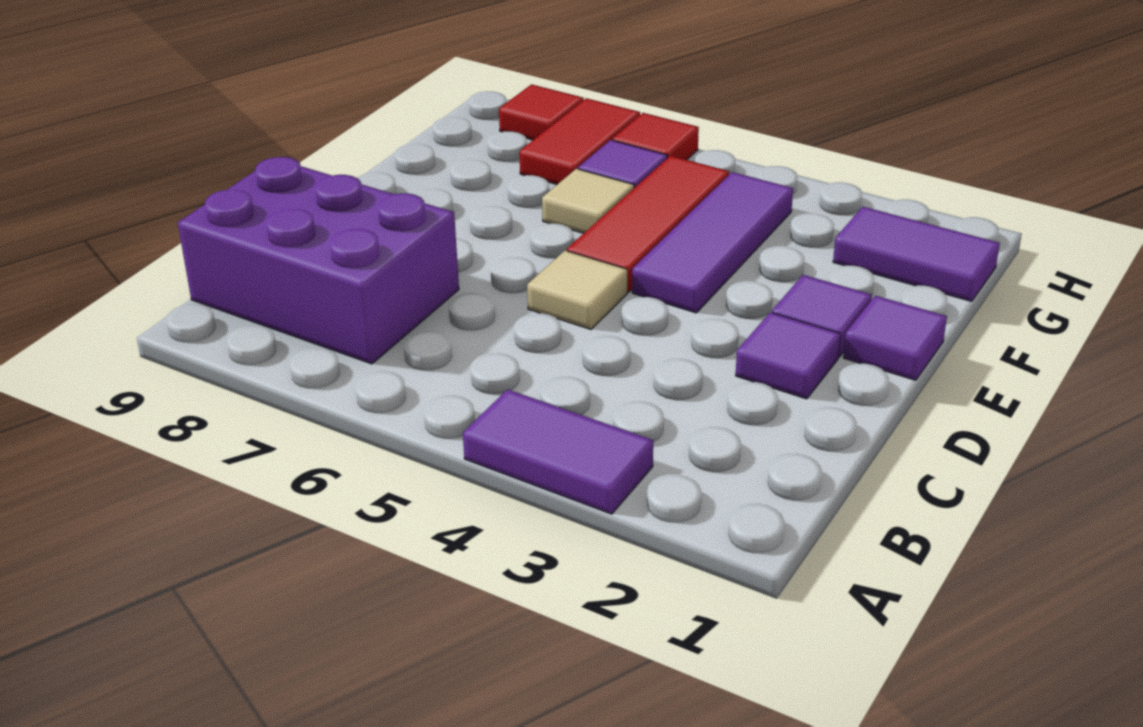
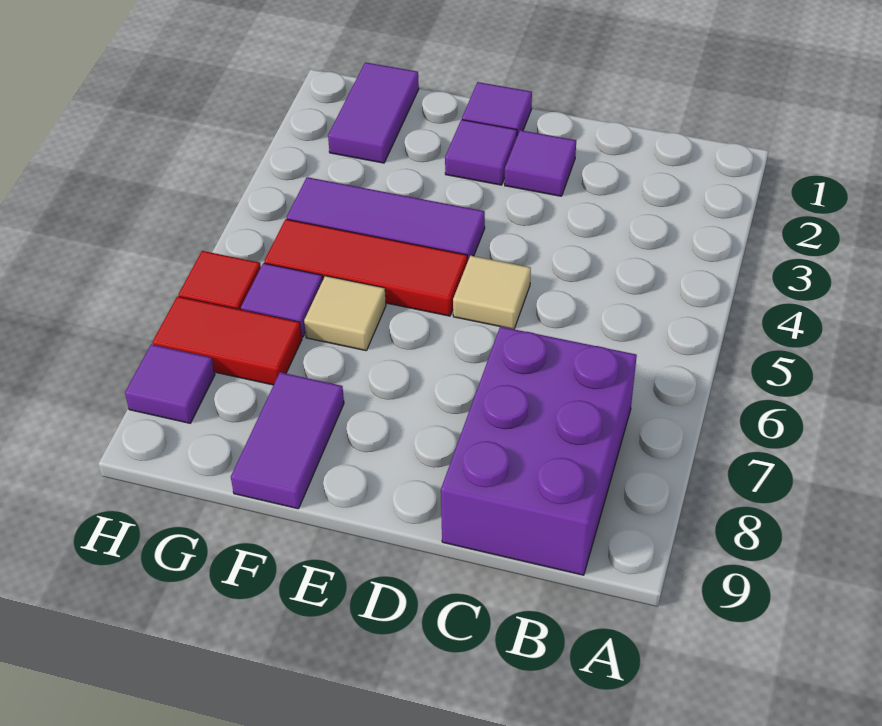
purple 1x2 tile [463,389,653,514] -> purple 1x2 tile moved to [231,372,344,509]
red 1x1 tile [499,84,584,140] -> purple 1x1 tile [125,344,215,423]

